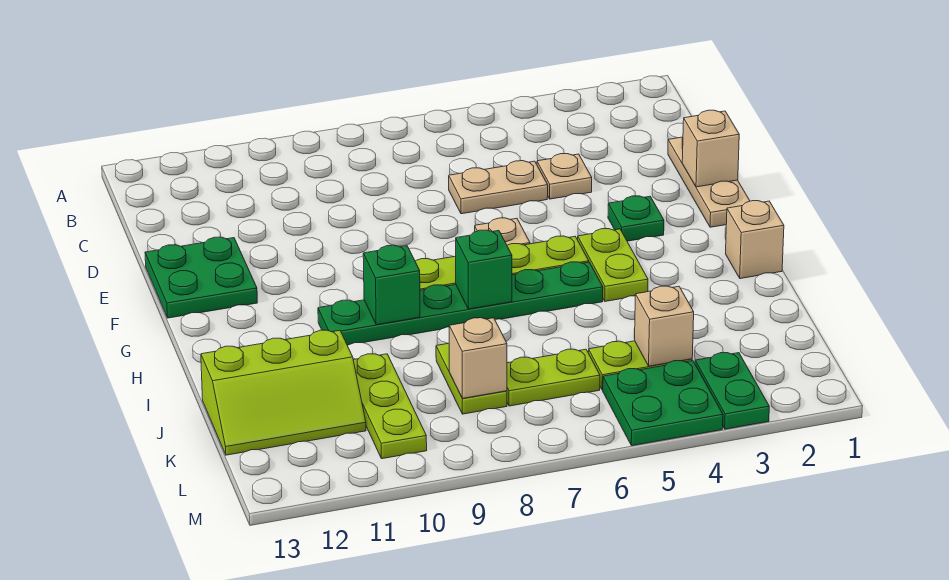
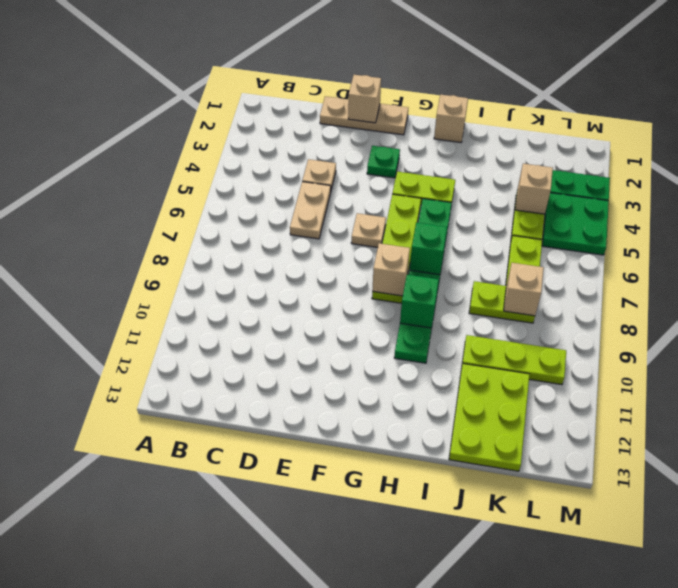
green 2x2 plate [145,237,257,318] -> none
none -> tan 1x1 brick [372,243,410,296]
lime 2x3 slope [201,330,366,455] -> lime 2x3 plate [449,363,530,471]

